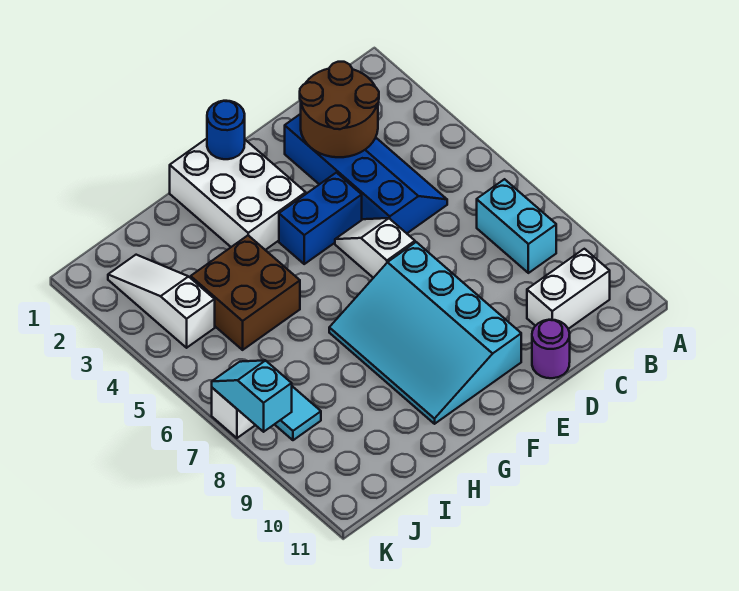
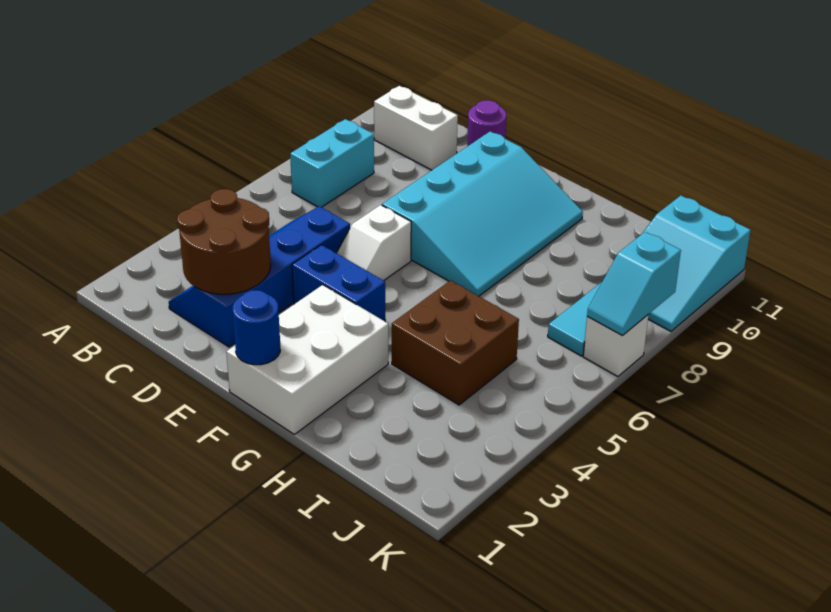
white 1x3 slope [108,255,215,348] -> none
none -> cyan 2x3 slope [642,196,751,331]

